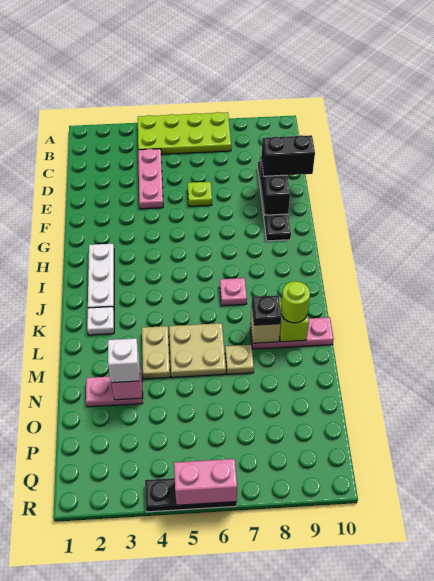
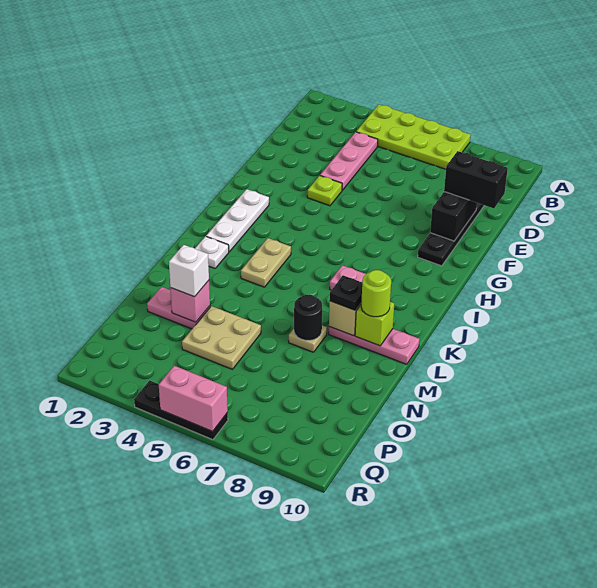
lime 1x1 plate [188,182,212,206] -> lime 1x1 plate moved to [307,176,342,206]
tan 1x2 plate [142,326,170,379] -> tan 1x2 plate moved to [241,238,291,287]
tan 2x2 plate [169,323,226,377] -> tan 2x2 plate moved to [182,306,261,369]
none -> black 1x1 round brick [294,295,322,340]

